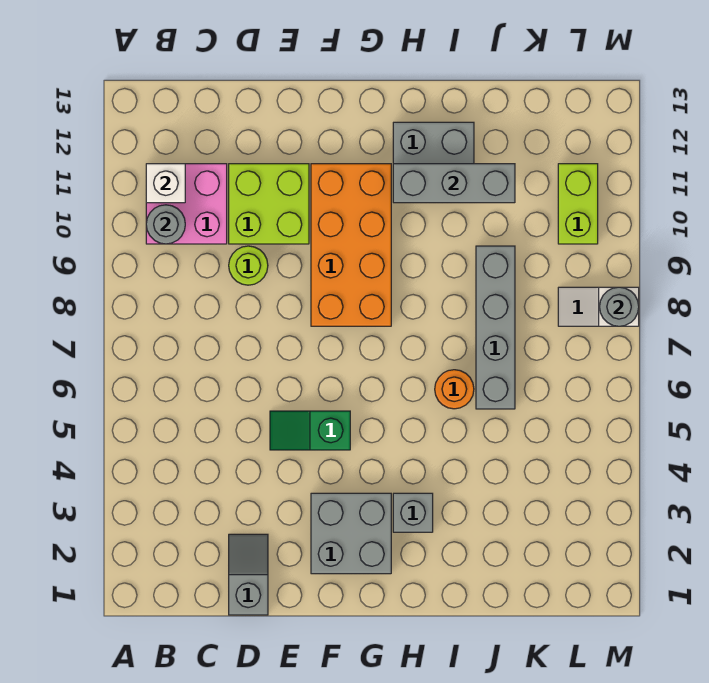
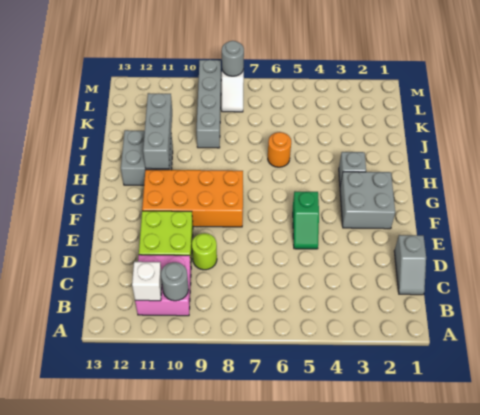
grey 1x2 slope [229,534,268,615] -> grey 1x2 slope turned to [394,235,426,295]
grey 1x4 brick [476,246,515,409] -> grey 1x4 brick turned to [197,60,221,148]
lime 1x2 brick [558,164,598,244] -> none

